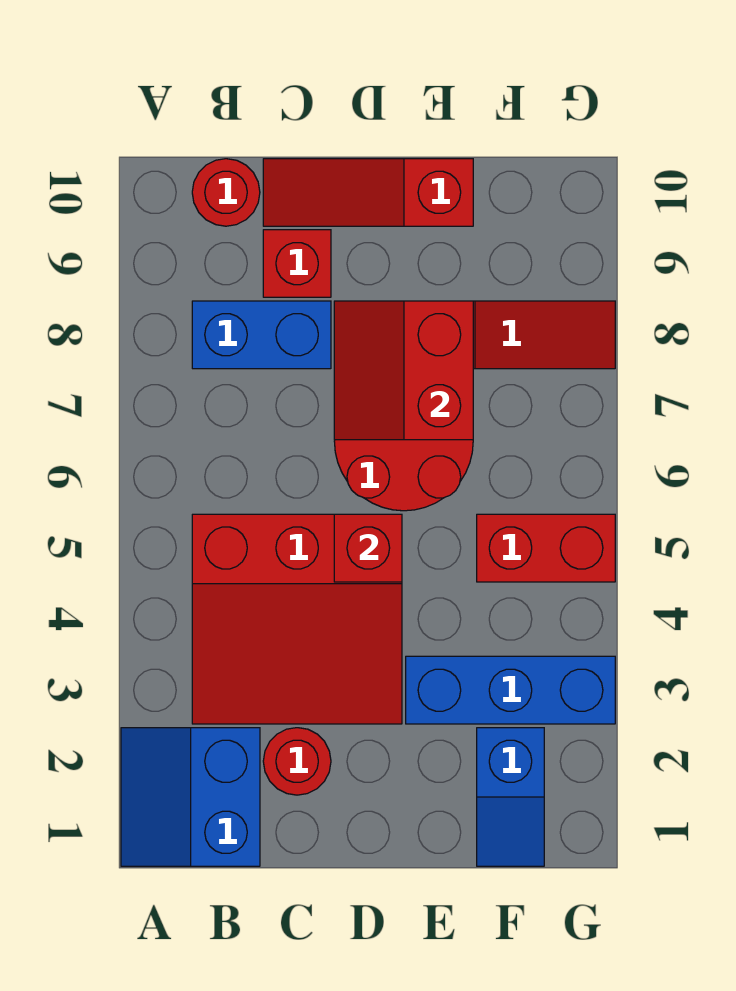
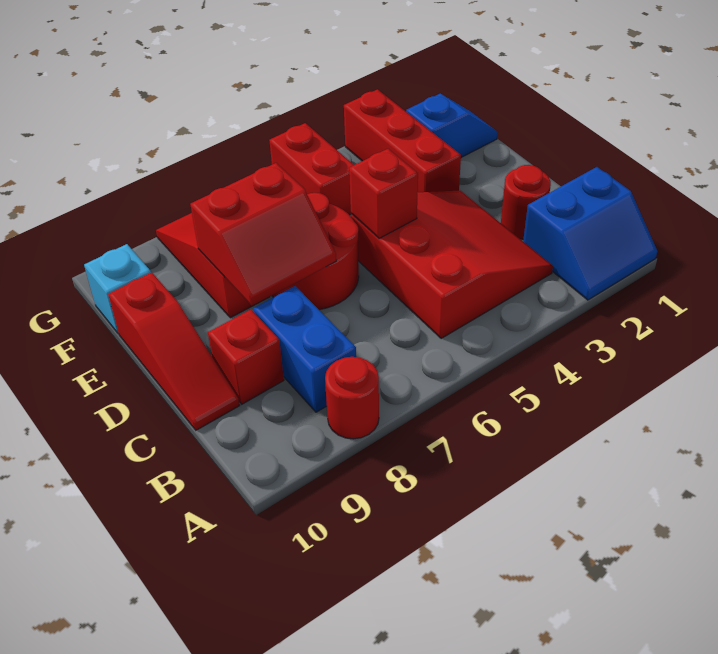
red 1x1 round brick [192,159,260,226] -> red 1x1 round brick moved to [325,357,379,439]
blue 1x3 brick [406,656,615,724] -> red 1x3 brick [344,89,461,192]
none -> cyan 1x1 brick [84,244,151,334]

